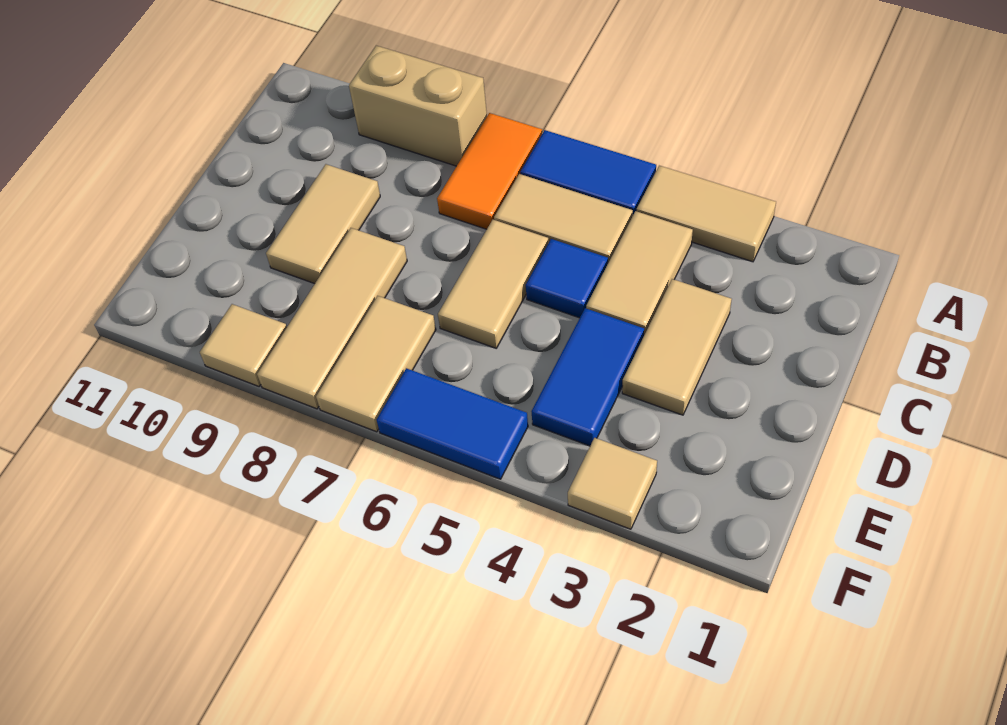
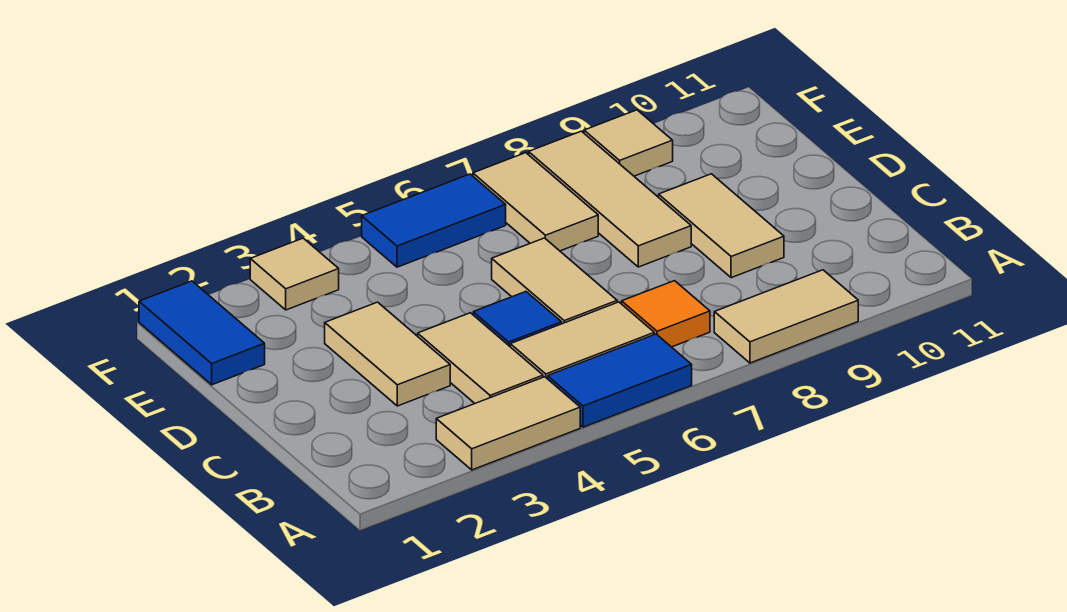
orange 1x2 tile [437,113,542,229] -> orange 1x1 tile [622,281,710,347]
tan 1x2 brick [349,46,487,166] -> tan 1x2 tile [714,270,858,363]
blue 1x2 tile [532,308,644,446] -> blue 1x2 tile moved to [139,281,265,385]

